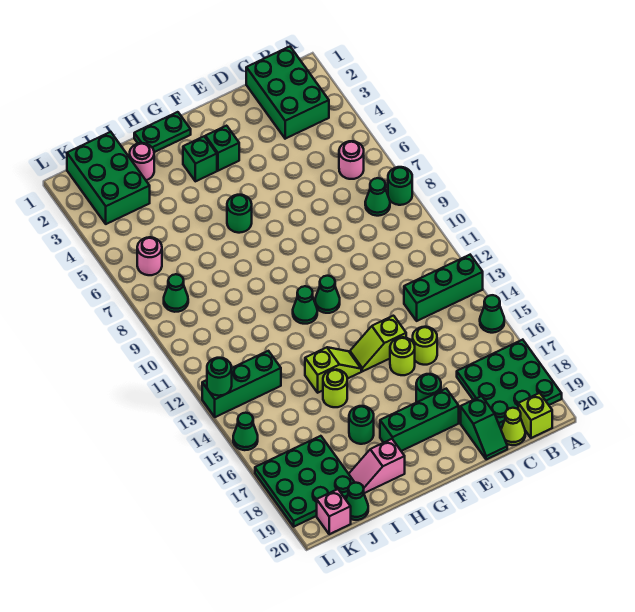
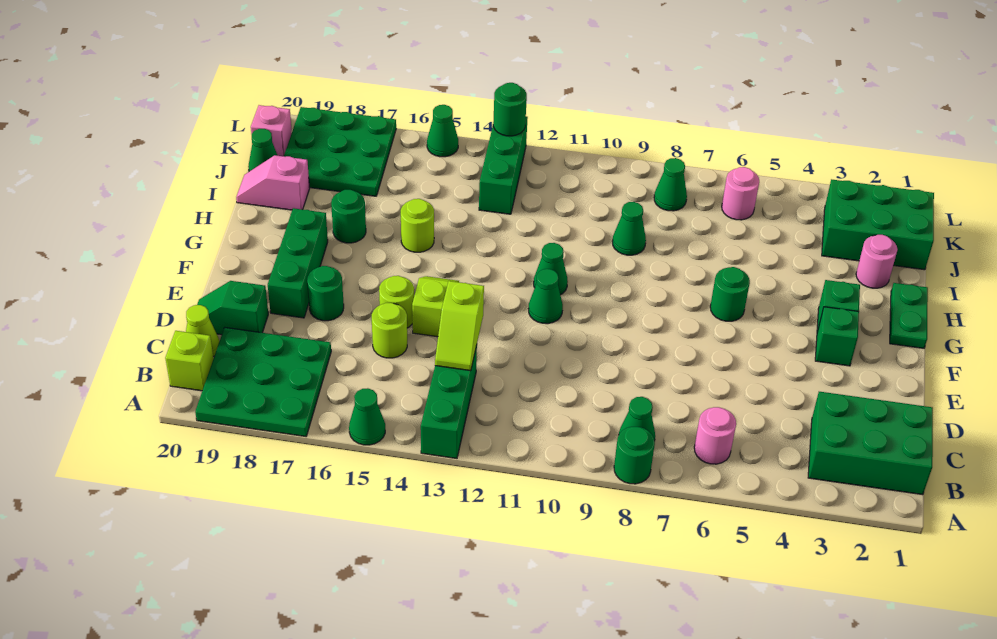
lime 1x2 slope [305,347,361,393] -> lime 1x2 slope moved to [435,281,484,371]
pink 1x2 slope [349,439,405,493] -> pink 1x2 slope turned to [236,155,310,210]
none -> green 1x1 cone [613,202,646,255]

